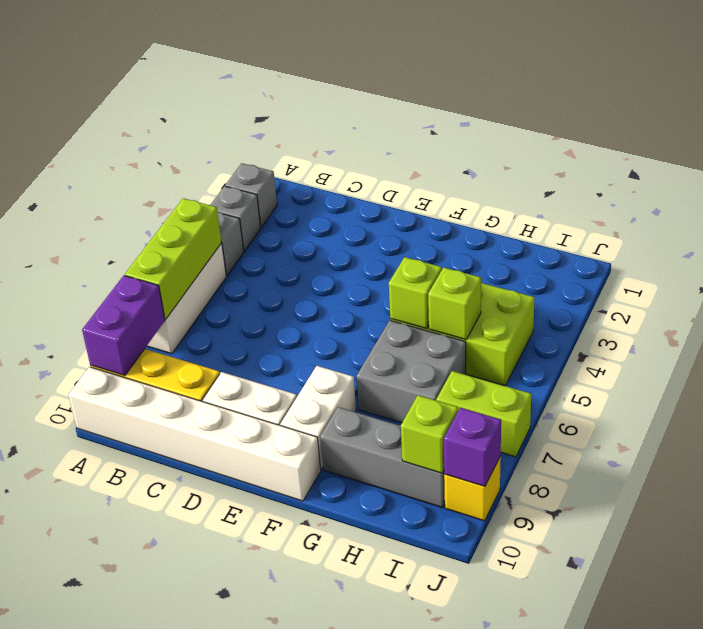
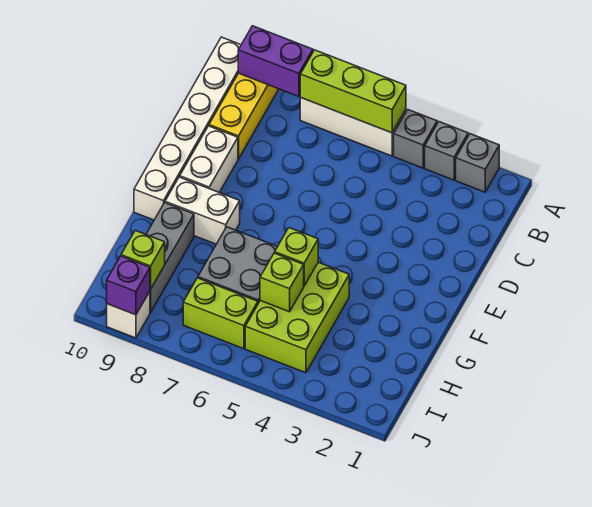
lime 1x2 brick [436,371,531,457] -> lime 1x2 brick turned to [183,278,258,349]
yellow 1x1 brick [444,456,501,521] -> white 1x1 brick [107,291,150,338]

